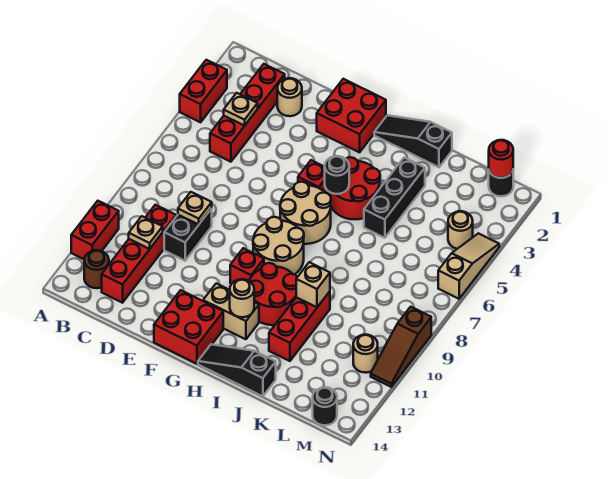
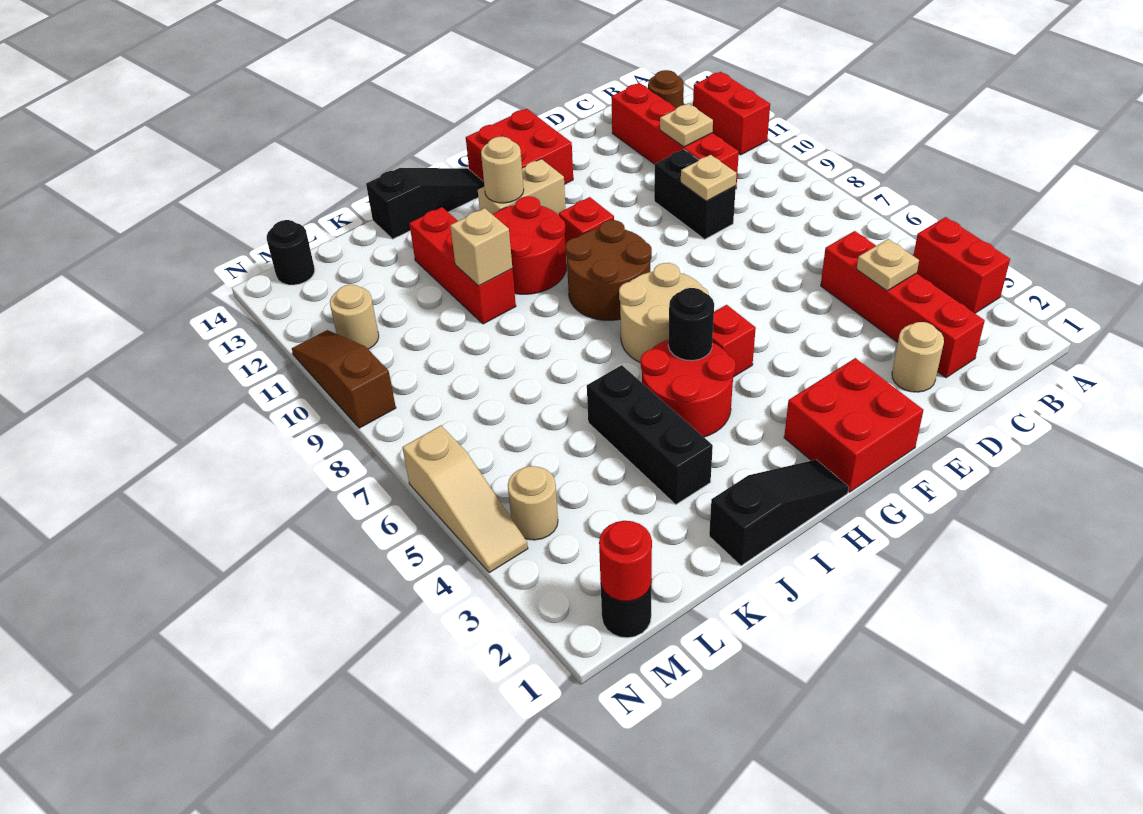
tan 2x2 round brick [253,217,304,275] -> brown 2x2 round brick [565,220,652,320]

